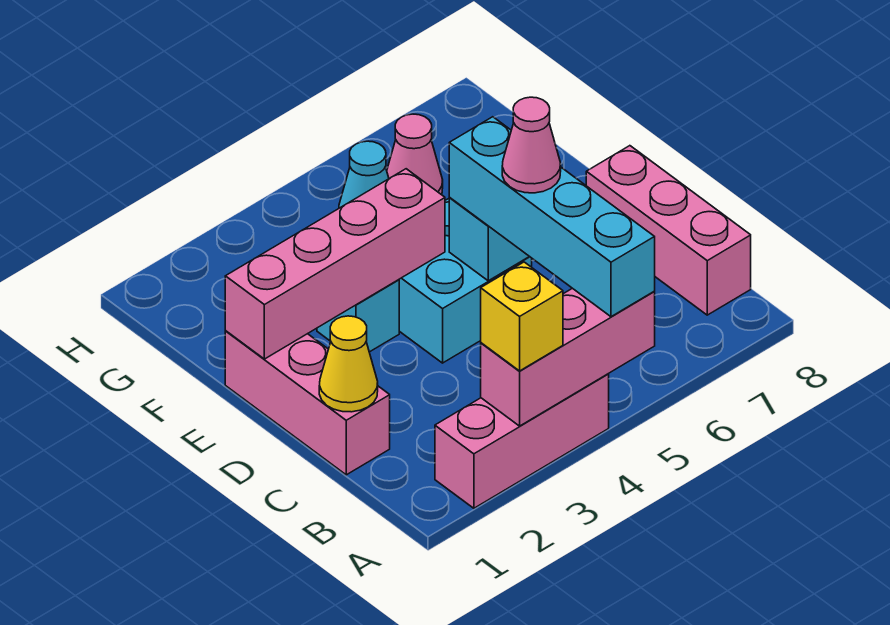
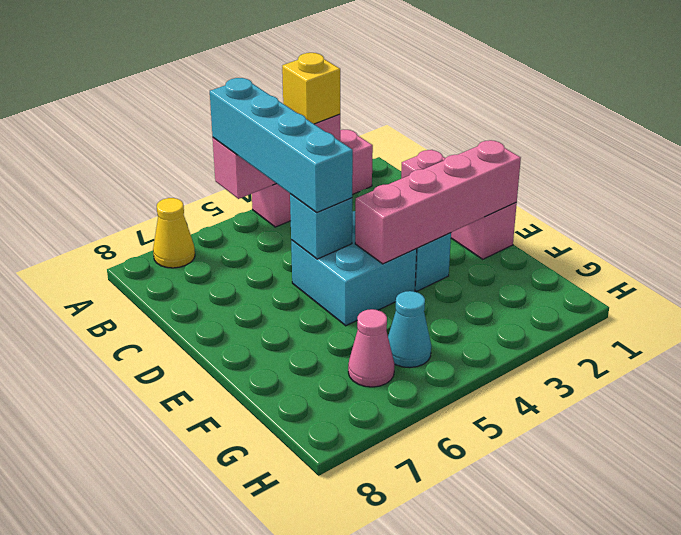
pink 1x3 brick [586,146,751,315] -> none
yellow 1x1 cone [319,316,378,412] -> yellow 1x1 cone moved to [153,198,195,268]
pink 1x1 cone [502,97,561,193] -> none

